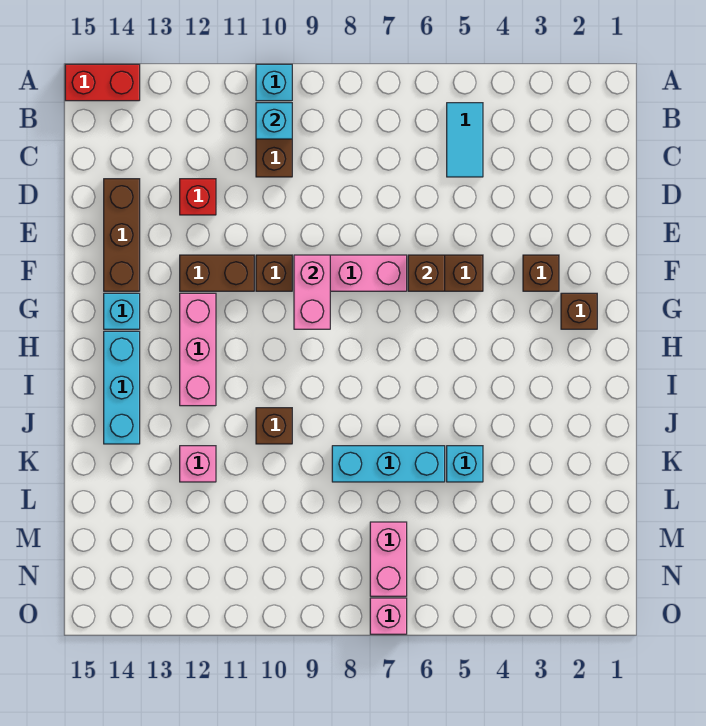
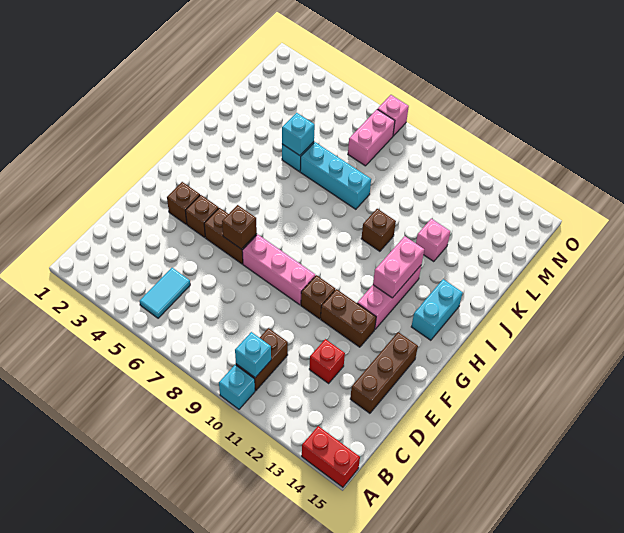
pink 1x2 brick [294,255,330,329] -> pink 1x2 brick moved to [373,236,424,298]
brown 1x1 brick [561,293,597,329] -> brown 1x1 brick moved to [185,195,219,237]
cyan 1x1 brick [104,293,140,329] -> cyan 1x1 brick moved to [282,113,315,156]
cyan 1x3 brick [104,331,140,444] -> cyan 1x2 brick [411,279,463,340]

